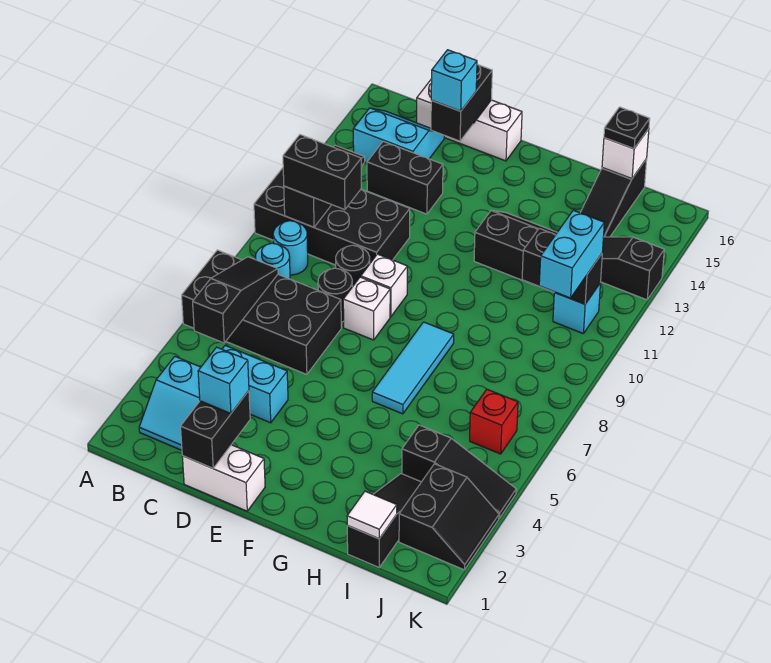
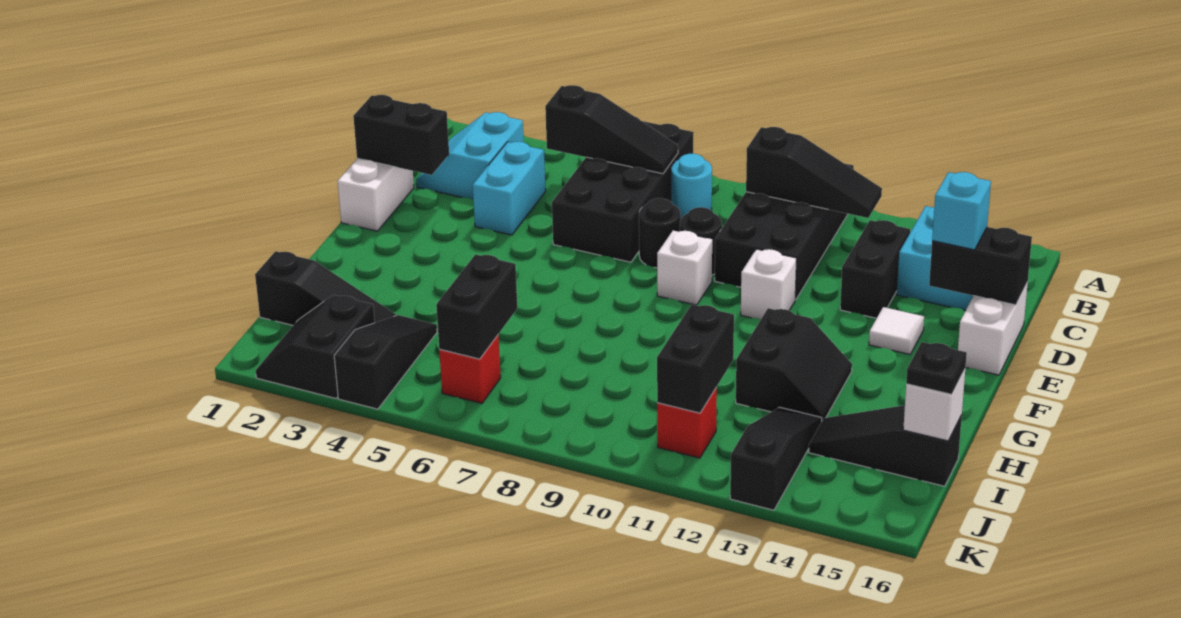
cyan 1x1 round brick [273,221,308,275] -> none
black 1x2 brick [283,135,361,210] -> black 1x2 brick moved to [436,254,517,359]
white 1x3 brick [417,79,522,161] -> white 1x2 brick [958,282,1028,375]
cyan 1x1 brick [198,347,249,413] -> none
white 1x1 brick [343,277,390,340] -> white 1x1 brick moved to [741,249,797,320]
cyan 1x3 tile [372,322,454,414] -> none
white 1x1 tile [347,491,397,539] -> white 1x1 tile moved to [869,307,924,355]
black 1x3 slope [402,425,516,518] -> black 1x3 slope turned to [334,315,437,409]
black 2x2 slope [399,464,499,570] -> black 2x2 slope turned to [256,295,375,398]
cyan 1x2 brick [539,210,604,298] -> none
cyan 1x1 brick [553,284,600,334] -> red 1x1 brick [657,388,717,458]

